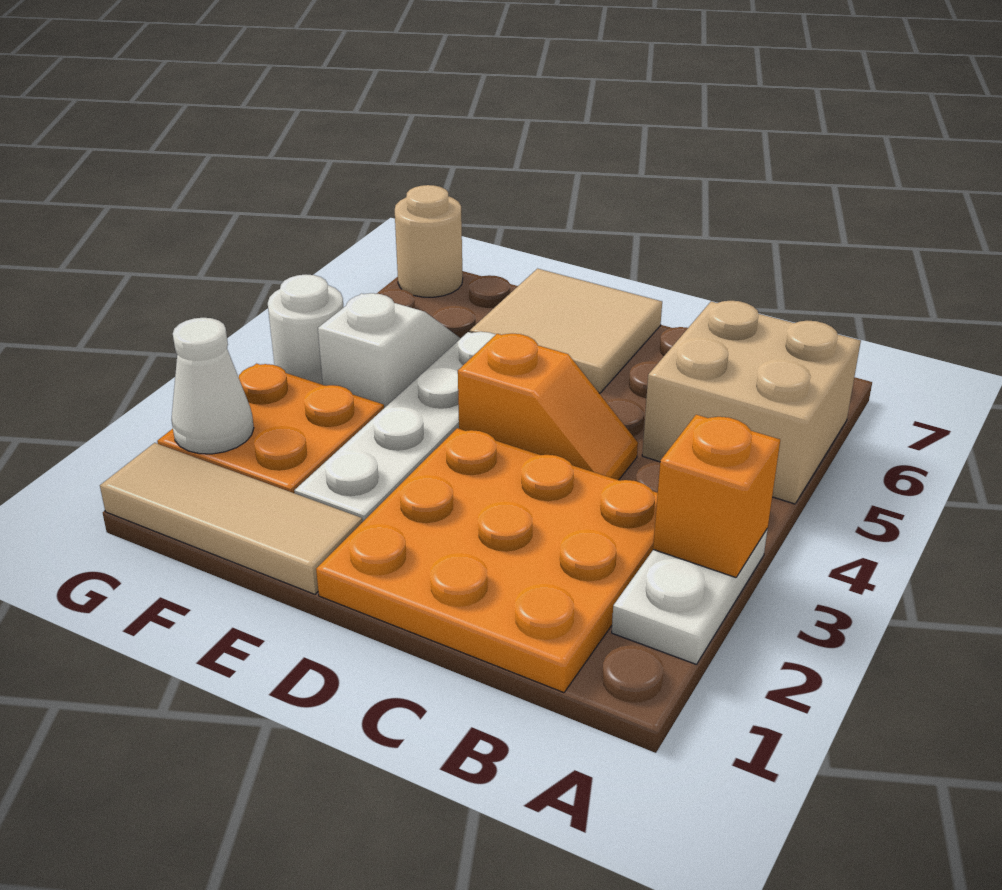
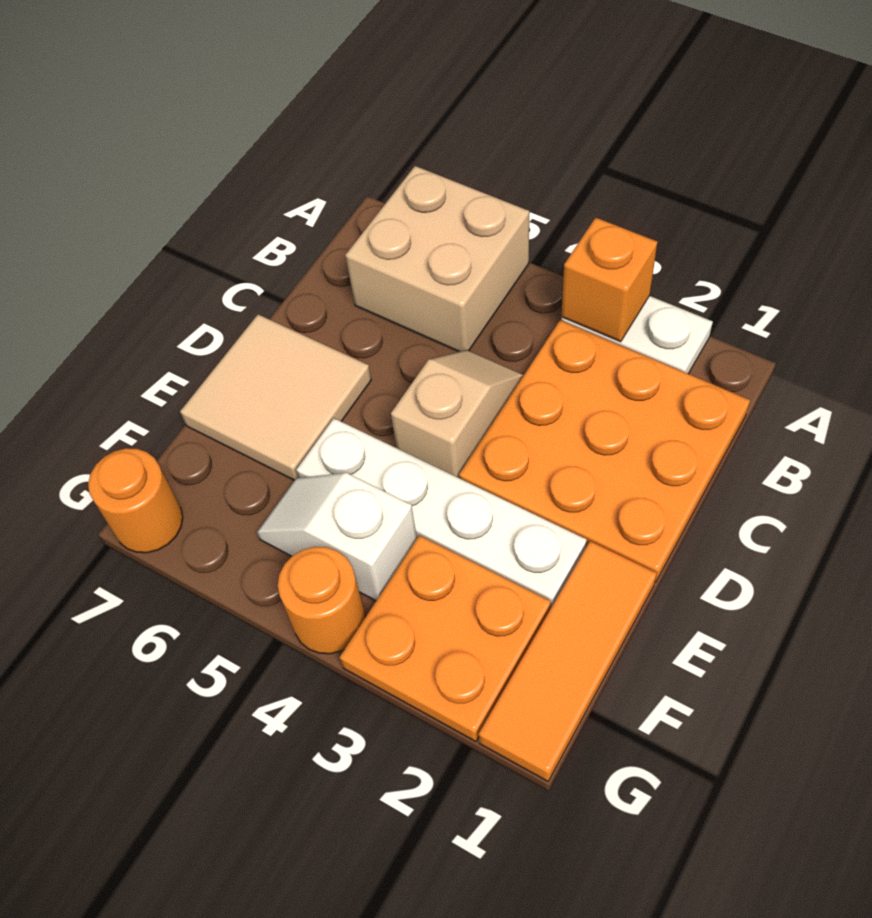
orange 1x2 slope [458,334,638,480] -> tan 1x2 slope [391,350,523,478]
tan 1x3 tile [100,443,362,594] -> orange 1x3 tile [479,541,657,781]
white 1x1 cone [171,318,254,454] -> none
white 1x1 round brick [268,274,344,385] -> orange 1x1 round brick [278,547,365,654]
tan 1x1 round brick [395,185,463,297] -> orange 1x1 round brick [88,448,183,553]

